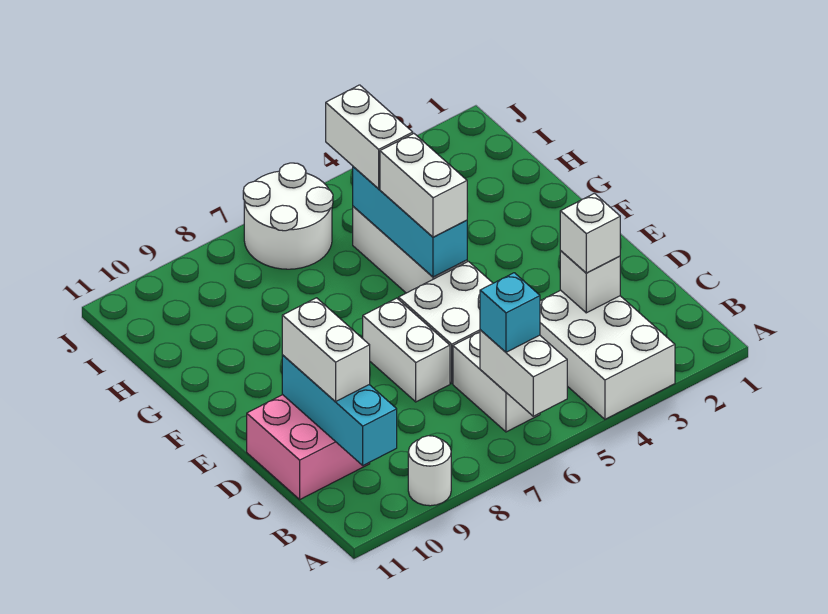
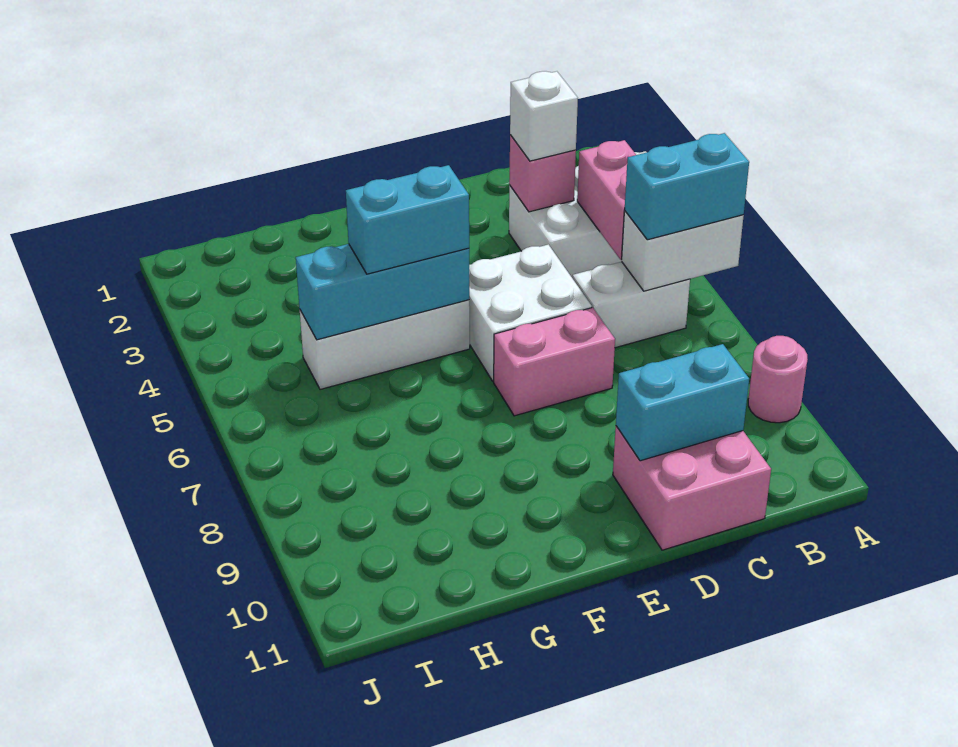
white 1x1 round brick [408,436,451,506] -> pink 1x1 round brick [748,336,808,423]
none -> pink 1x2 brick [577,140,636,260]
cyan 1x1 brick [480,273,540,352] -> cyan 1x2 brick [625,133,749,240]
cyan 1x3 brick [282,355,397,465] -> cyan 1x2 brick [616,344,749,461]
white 1x1 brick [560,251,620,313] -> pink 1x1 brick [509,135,576,212]
white 1x2 brick [282,298,370,401] -> none
white 1x2 brick [363,298,450,402] -> pink 1x2 brick [494,308,615,416]
white 1x2 brick [380,134,467,237] -> cyan 1x2 brick [346,165,469,274]
white 1x2 brick [326,85,413,189] -> none
white 2x2 round brick [243,163,333,269] -> none

